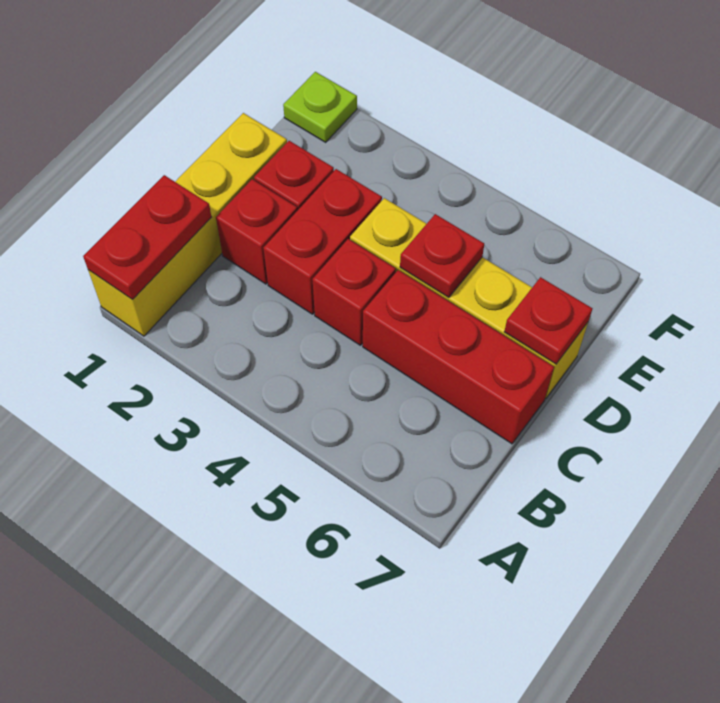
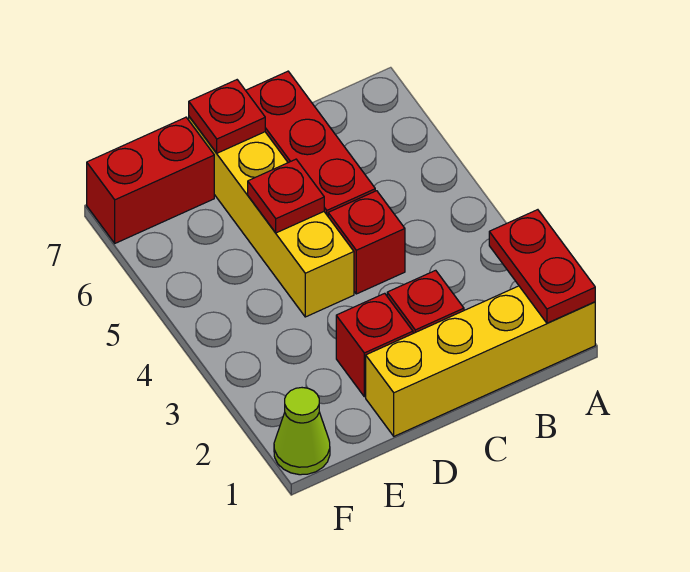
red 1x2 plate [83,175,211,299] -> red 1x2 plate turned to [489,210,595,323]
red 1x2 brick [264,169,382,314] -> red 1x2 brick moved to [87,117,214,243]
lime 1x1 plate [283,72,357,142] -> lime 1x1 cone [274,388,330,475]

